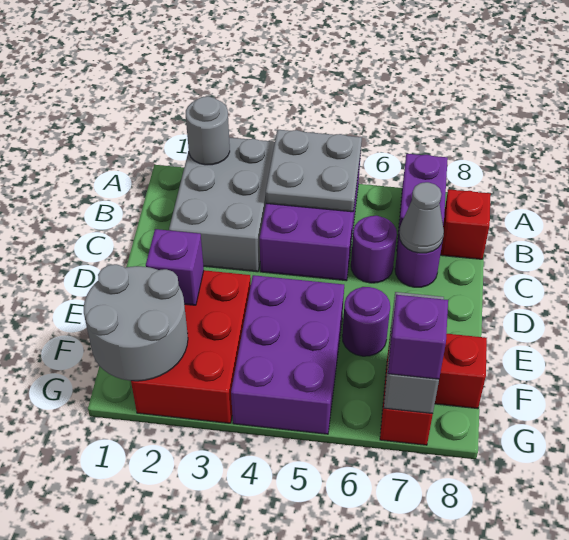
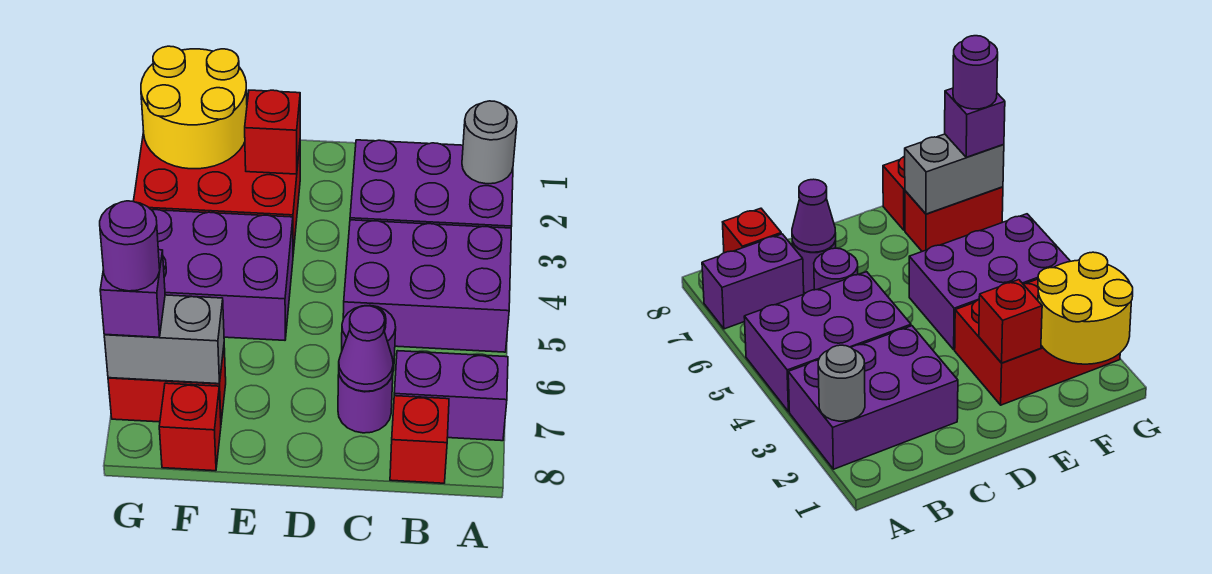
grey 2x3 brick [169,138,275,272] -> purple 2x3 brick [350,140,513,228]
grey 2x2 plate [266,130,362,212] -> none
grey 1x1 cone [399,182,444,253] -> purple 1x1 cone [339,306,393,391]
purple 1x1 brick [146,229,204,305] -> red 1x1 brick [245,90,300,174]
purple 1x1 round brick [342,287,390,356] -> purple 1x1 round brick moved to [100,201,160,291]
grey 2x2 round brick [84,264,188,381] -> yellow 2x2 round brick [141,46,247,169]

